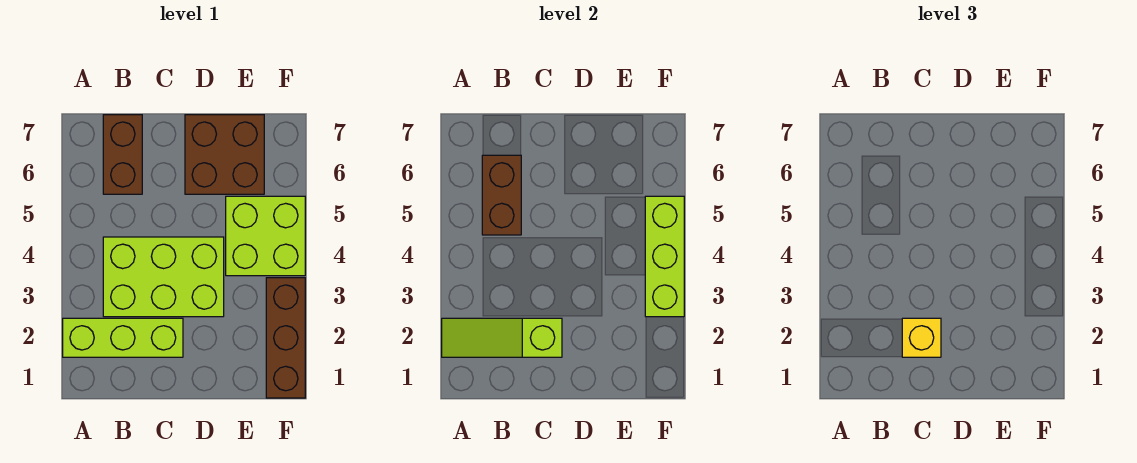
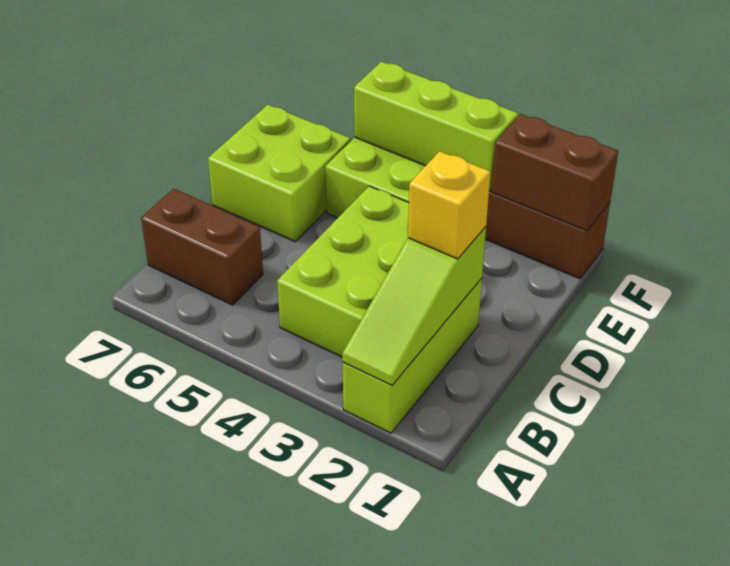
brown 1x2 brick [482,155,521,235] -> brown 1x2 brick moved to [492,114,618,231]
brown 2x2 brick [185,115,264,194] -> lime 2x2 brick [208,105,351,242]

